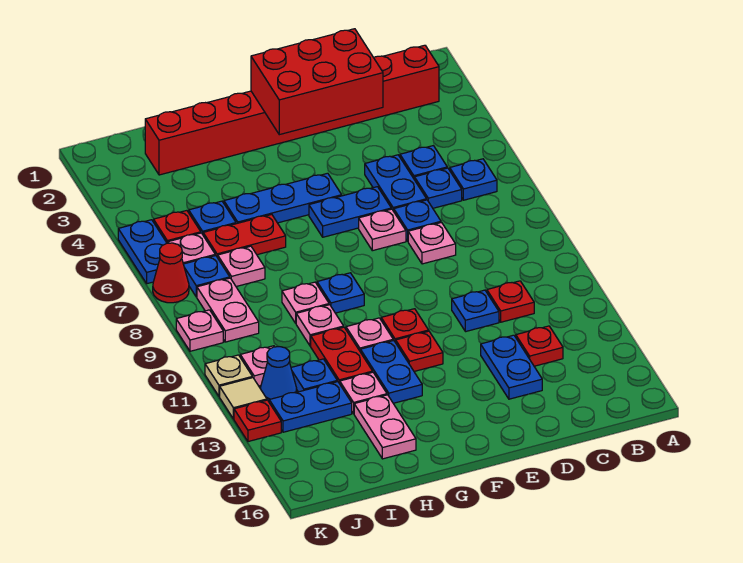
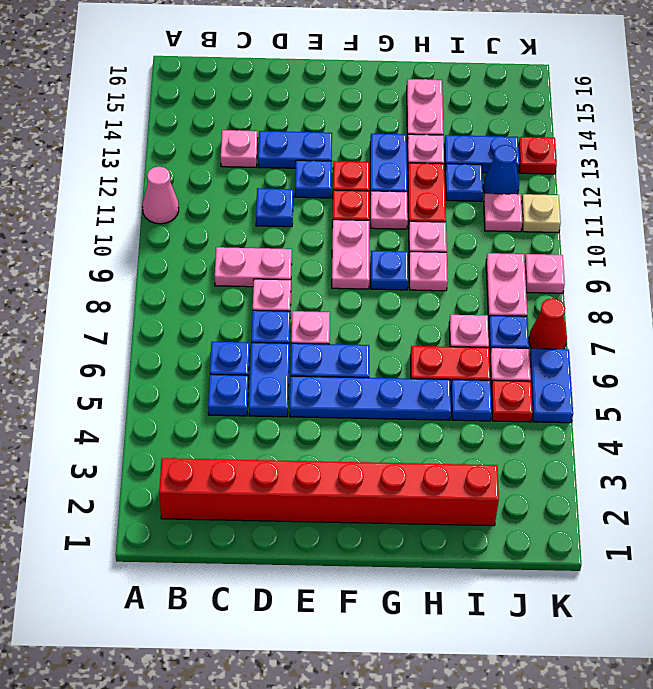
none -> pink 1x1 cone [142,166,179,224]
blue 1x1 plate [450,159,497,200] -> blue 1x1 plate moved to [295,160,332,198]
none -> pink 1x2 plate [215,247,292,287]
red 1x1 plate [487,281,534,322] -> none
red 1x1 plate [516,326,563,366] -> pink 1x1 plate [221,130,258,167]
red 2x3 brick [251,29,383,135] -> none
blue 1x2 plate [481,335,542,399] -> blue 1x2 plate turned to [258,131,332,168]
blue 1x3 plate [224,173,342,224] -> blue 1x4 plate [290,376,451,420]
none -> pink 1x2 plate [332,220,369,289]
tan 1x1 tile [220,378,267,419] -> none

